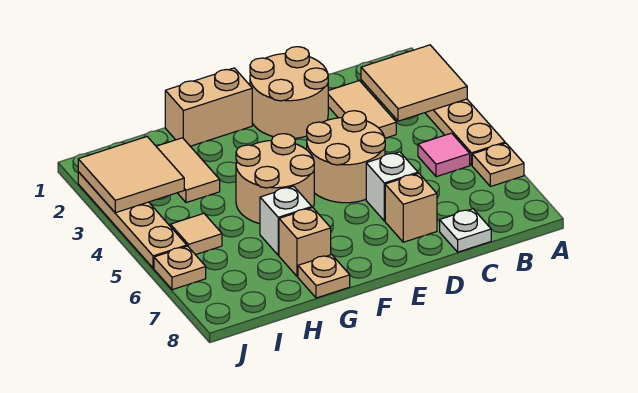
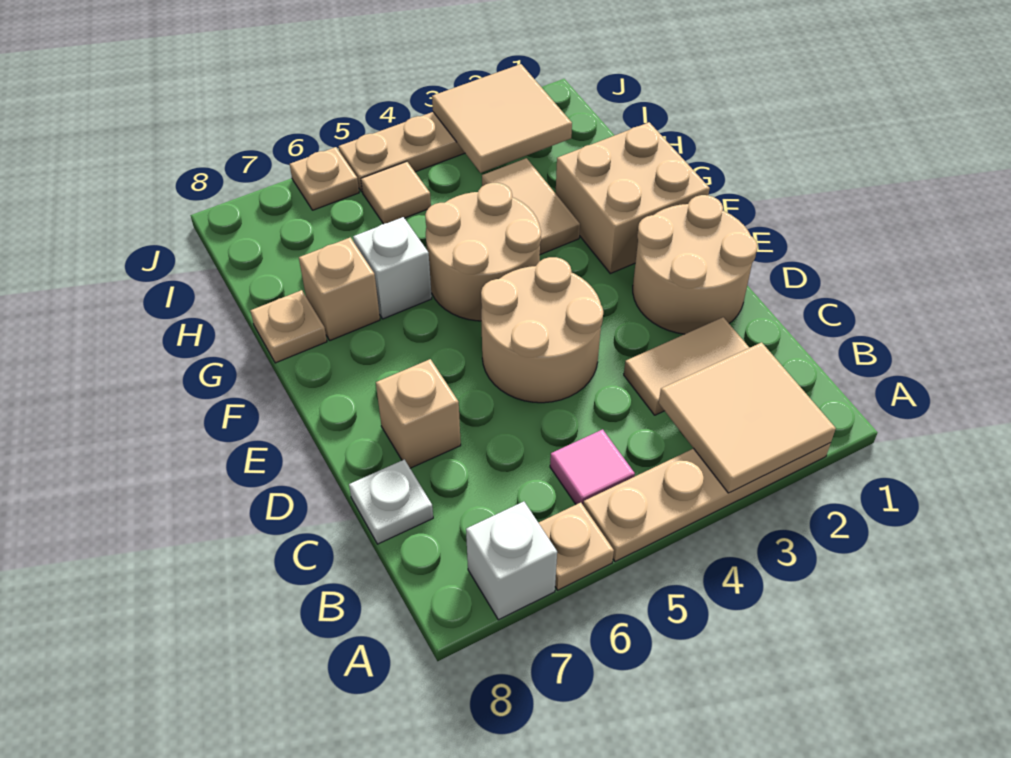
white 1x1 brick [366,152,418,221] -> white 1x1 brick moved to [466,502,557,620]
tan 1x2 brick [165,68,252,146] -> tan 2x2 brick [556,122,710,274]
tan 1x2 tile [156,138,220,203] -> tan 1x2 tile turned to [482,158,580,255]

